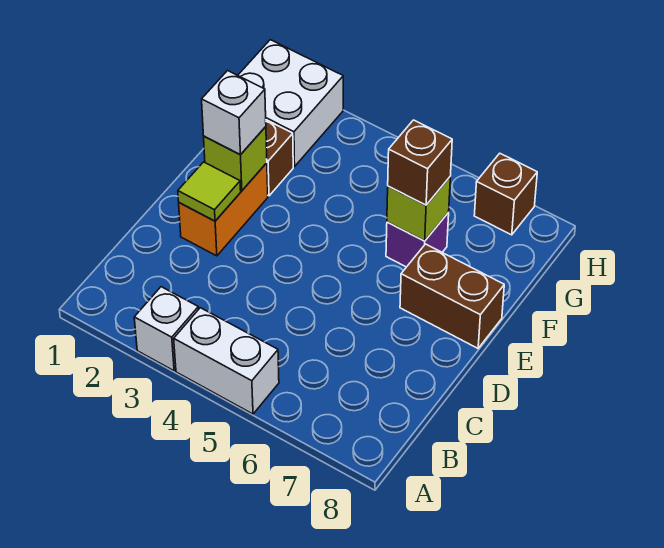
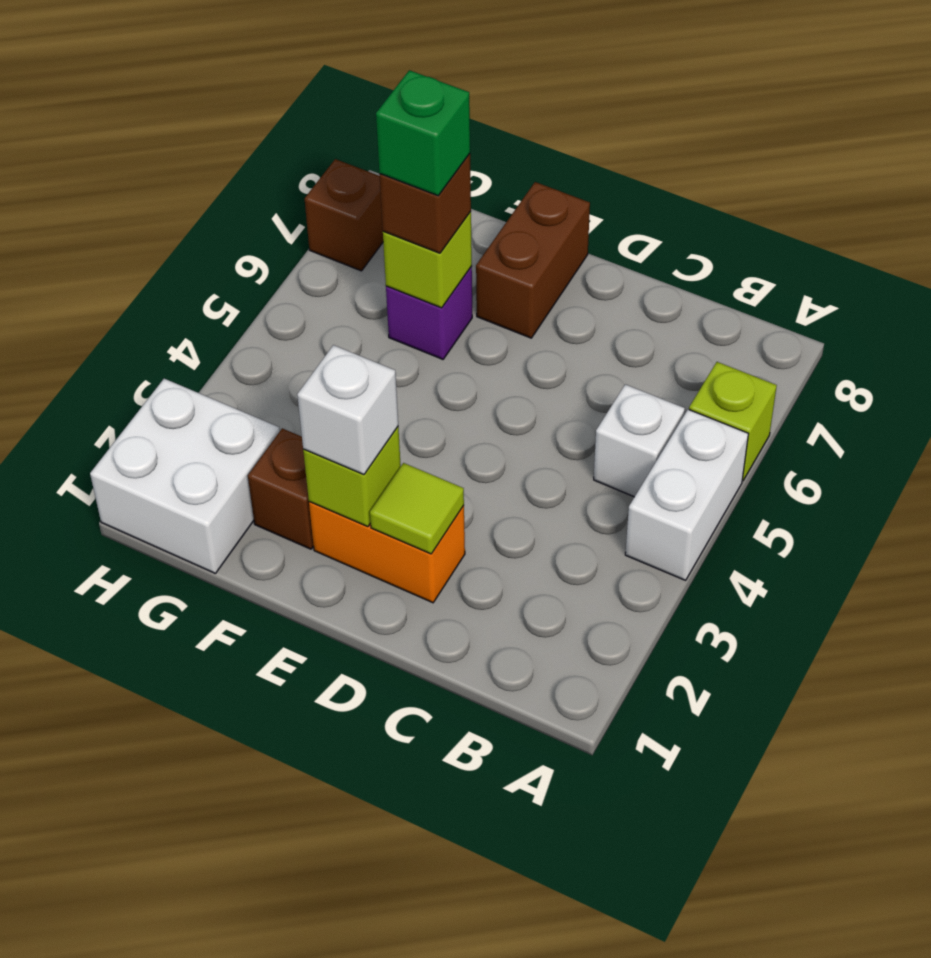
white 1x1 brick [134,287,199,371] -> white 1x1 brick moved to [594,384,685,497]
none -> lime 1x1 brick [689,362,777,481]
none -> green 1x1 brick [376,70,470,196]

